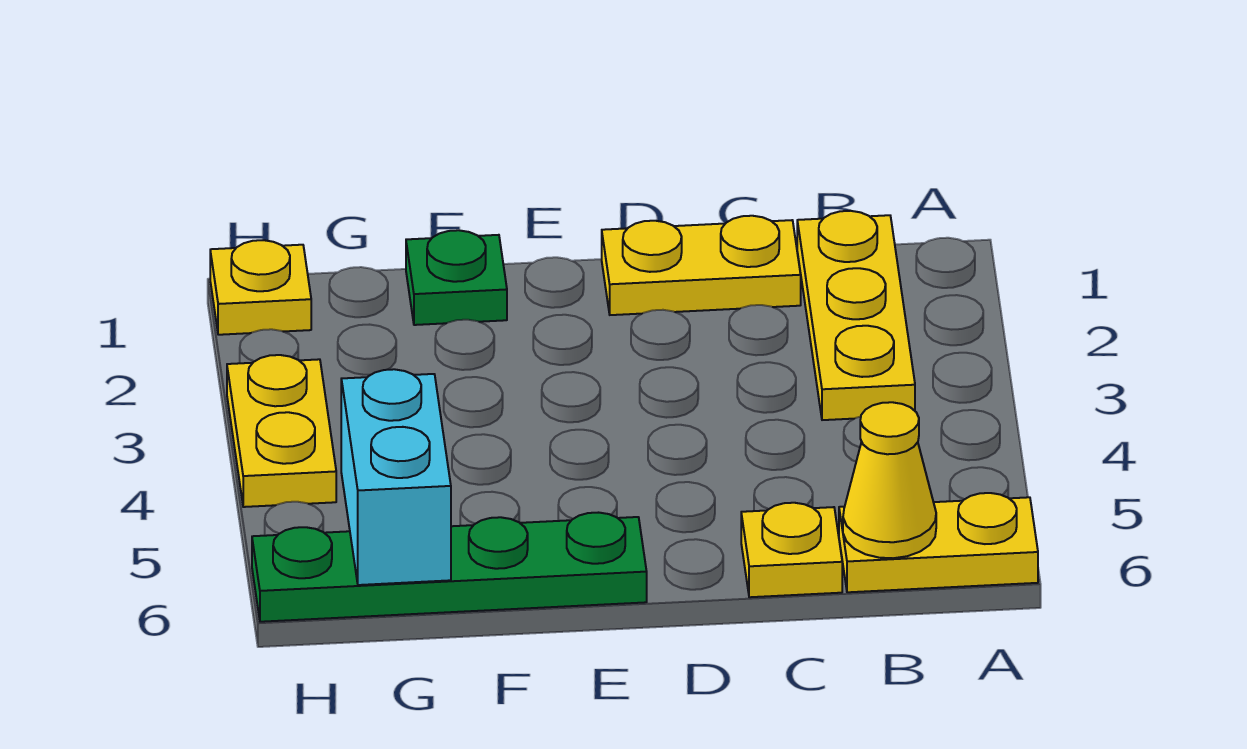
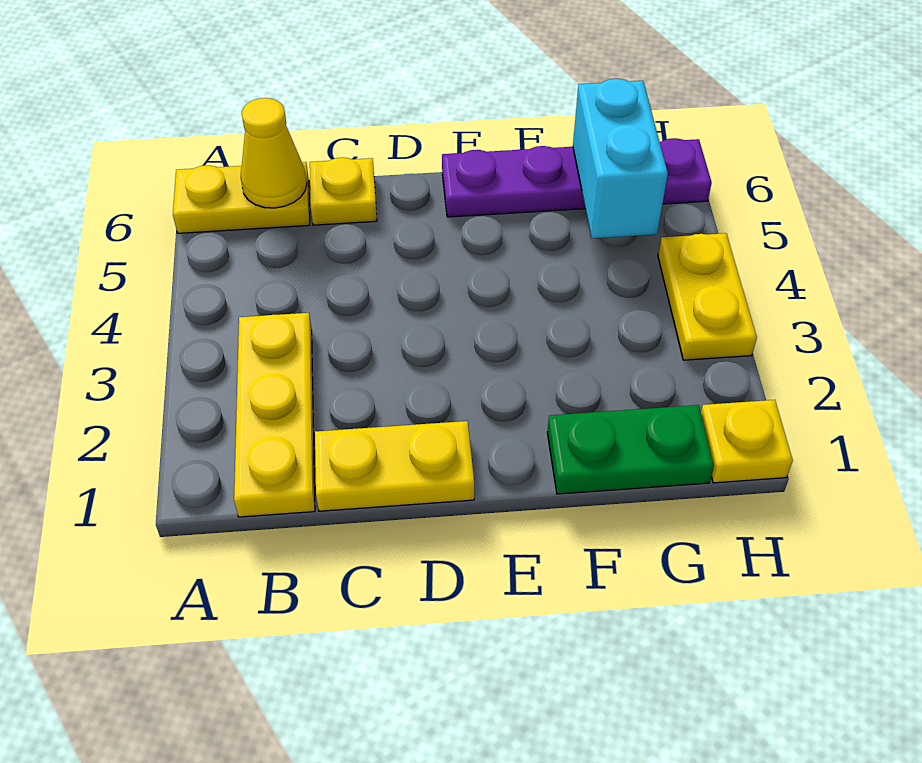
green 1x4 plate [252,513,647,622] -> purple 1x4 plate [442,138,712,217]
green 1x1 plate [406,230,507,325] -> green 1x2 plate [547,405,714,494]

